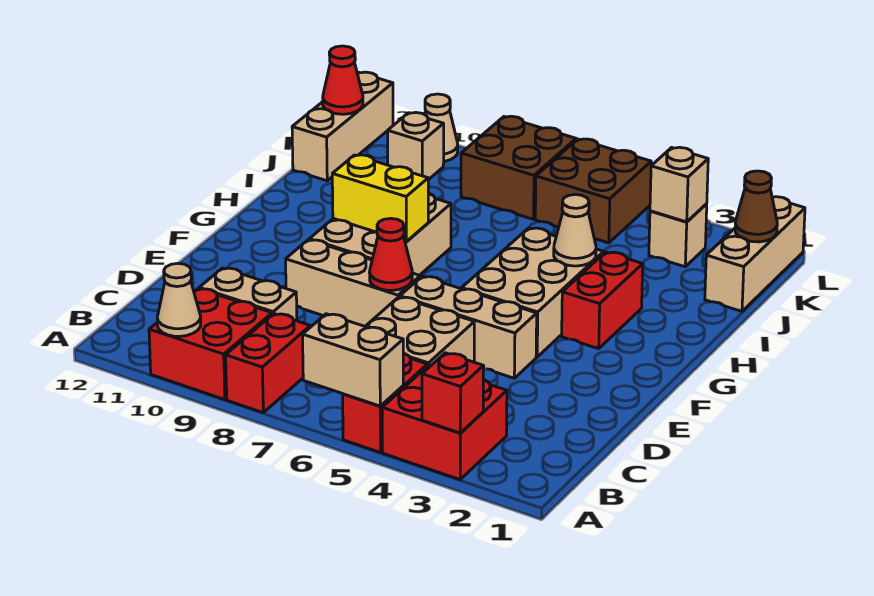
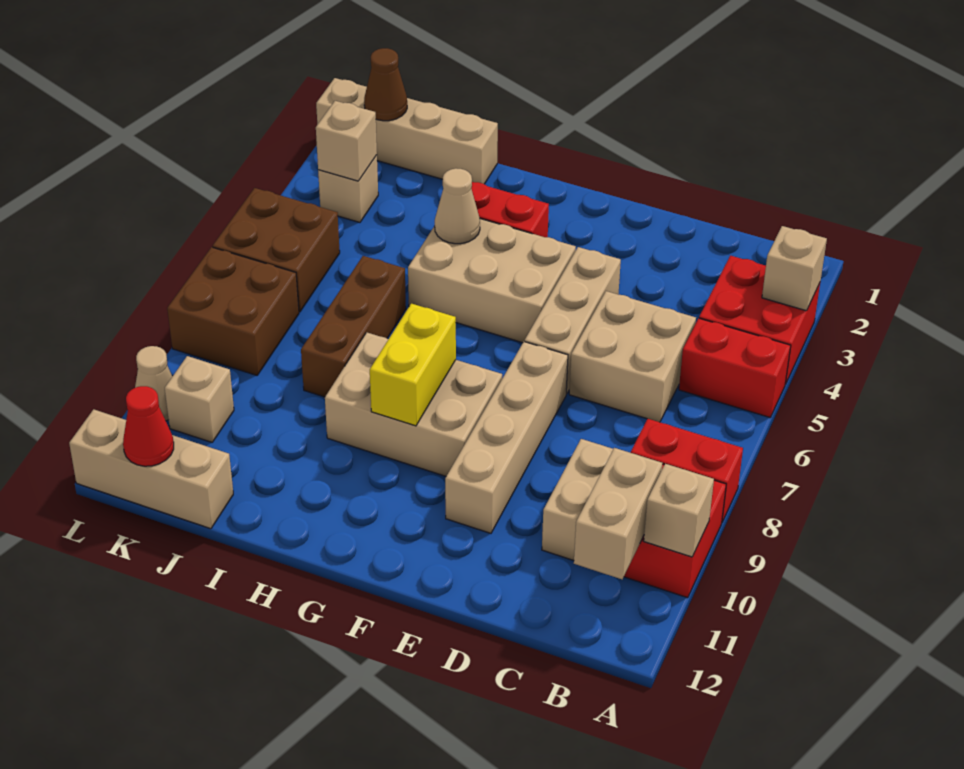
red 1x1 brick [422,353,484,433] -> tan 1x1 brick [762,226,827,311]
tan 1x2 brick [303,314,403,406] -> tan 1x2 brick moved to [574,448,663,579]
tan 1x1 cone [157,263,201,336] -> tan 1x1 brick [644,464,714,557]
tan 1x3 brick [286,240,420,326] -> tan 1x4 brick [445,342,568,533]
red 1x1 cone [370,218,412,290] -> none
none -> brown 1x3 brick [301,256,406,397]
tan 1x3 brick [705,197,805,311] -> tan 1x4 brick [316,78,498,184]

